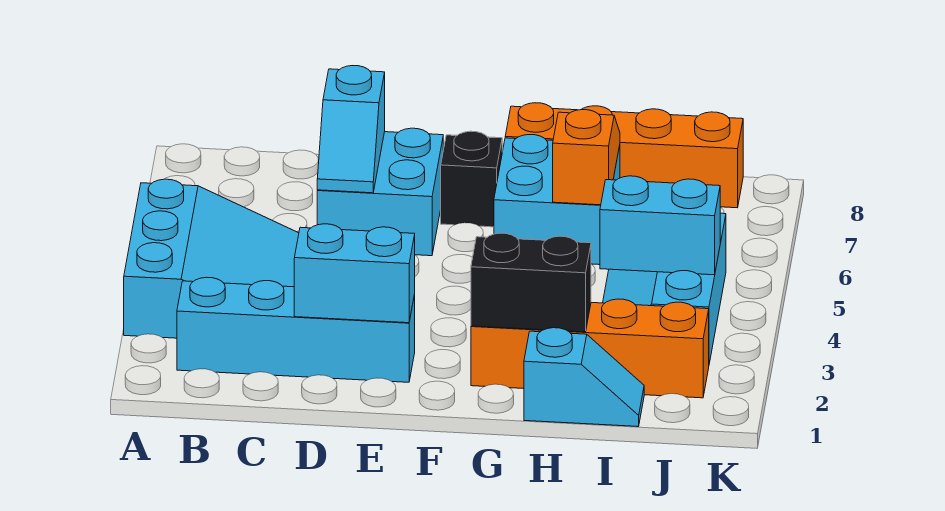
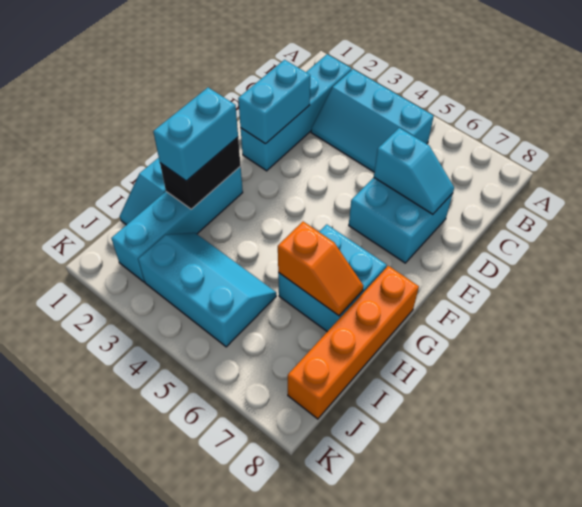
cyan 3x3 slope [124,179,299,338] -> cyan 2x3 slope [311,69,434,172]
cyan 1x2 slope [317,66,385,193] -> cyan 1x2 slope turned to [374,128,454,214]
black 1x1 brick [441,131,502,227] -> none
orange 1x4 brick [471,299,709,398] -> cyan 1x4 brick [111,166,243,282]
cyan 1x2 brick [600,176,720,275] -> cyan 1x2 brick moved to [153,88,238,181]

